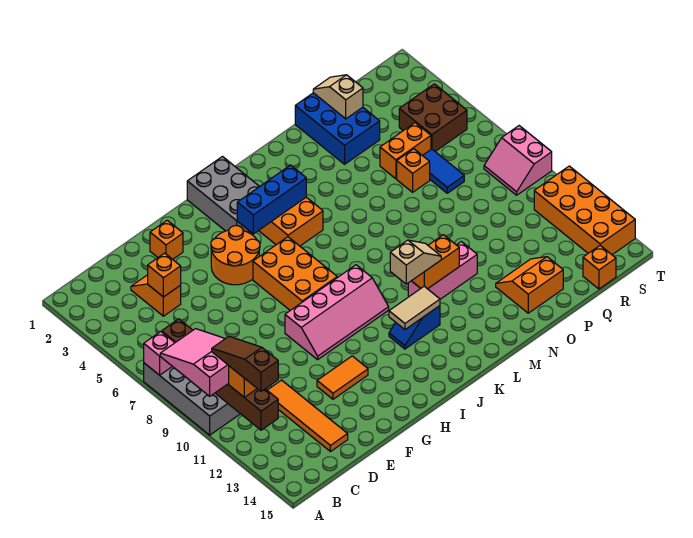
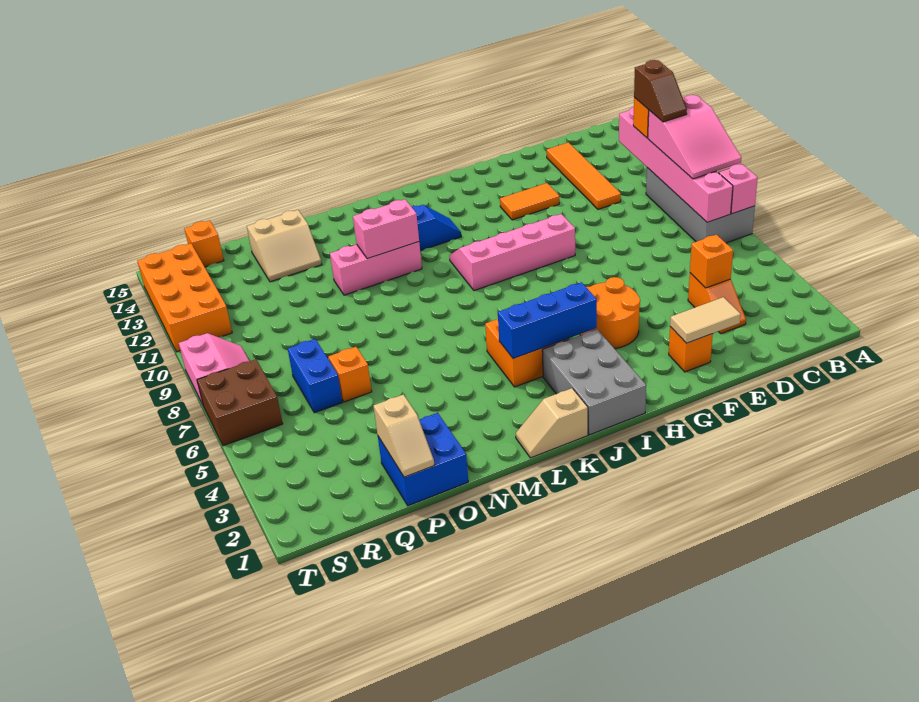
brown 1x6 brick [162,319,278,430] -> pink 1x6 brick [619,107,733,222]
brown 1x3 slope [212,336,278,391] -> brown 1x2 slope [634,60,687,122]
orange 2x3 brick [253,237,337,310] -> none
tan 1x2 tile [389,286,440,330] -> tan 1x2 tile moved to [670,297,741,343]
tan 1x2 slope [390,240,441,284] -> tan 1x2 slope moved to [516,388,588,458]
orange 1x2 brick [412,235,459,289] -> pink 1x2 brick [353,199,419,259]
blue 2x3 brick [295,93,380,164] -> blue 2x2 brick [378,413,468,506]
orange 2x2 slope [496,257,563,313] -> tan 2x2 slope [247,210,322,282]
orange 1x2 brick [380,123,431,179] -> none
blue 1x2 tile [422,149,464,193] -> blue 1x2 brick [288,339,342,413]
brown 2x2 brick [399,84,467,151] -> brown 2x2 brick moved to [197,359,283,446]

